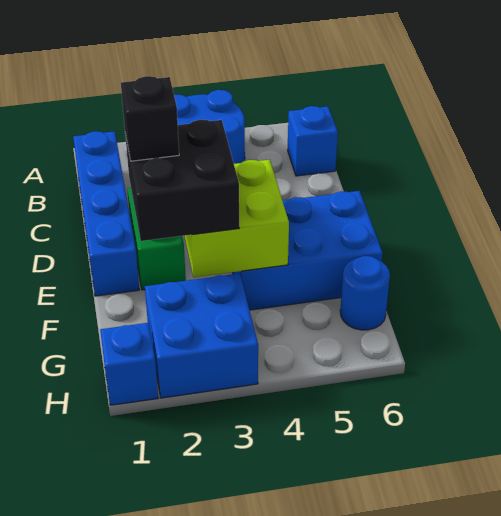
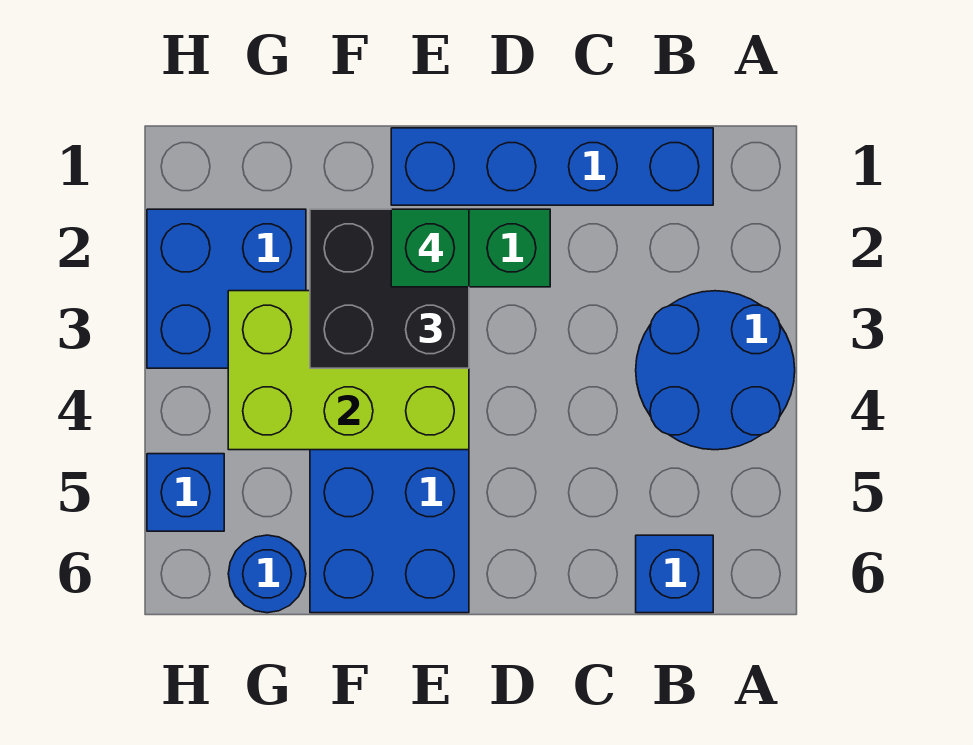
black 1x1 brick [121,76,179,161] -> green 1x1 brick [391,209,469,287]
lime 2x2 brick [185,160,289,277] -> lime 2x3 brick [228,291,469,450]
blue 1x1 brick [100,323,158,405] -> blue 1x1 brick moved to [147,454,224,531]

